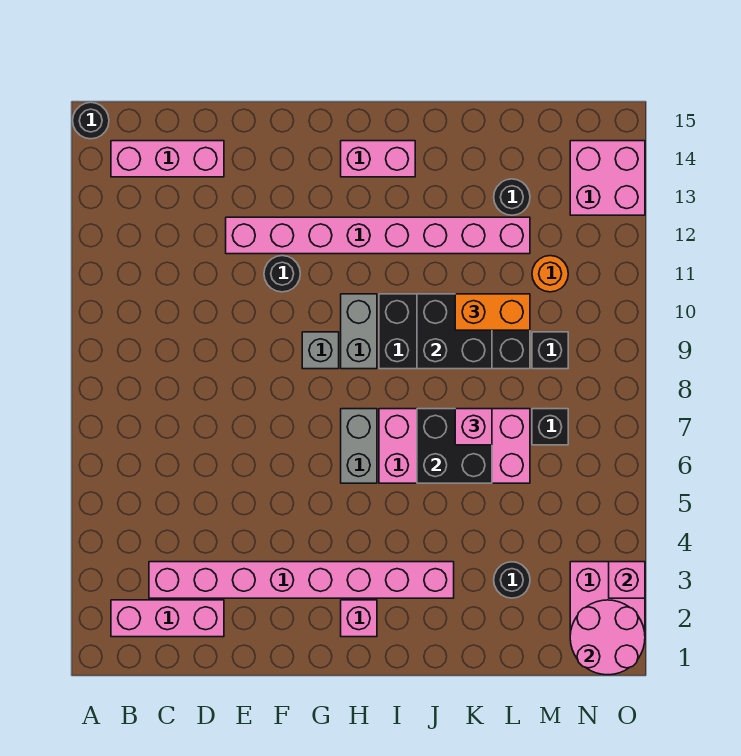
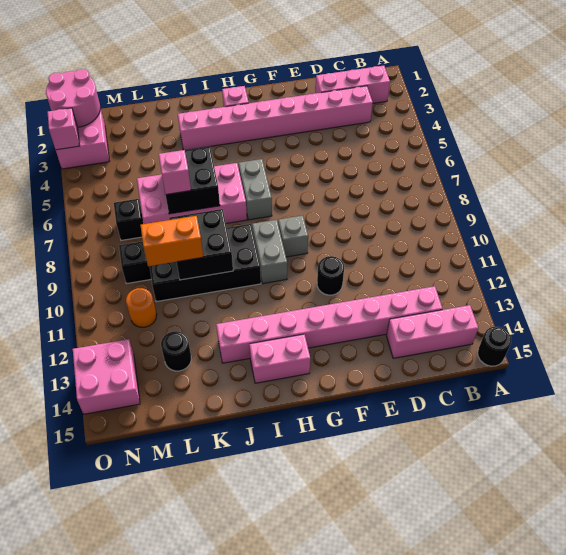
pink 1x8 brick [226,217,530,254] -> pink 1x8 brick moved to [216,286,443,363]
black 1x1 round brick [494,562,530,598] -> none

